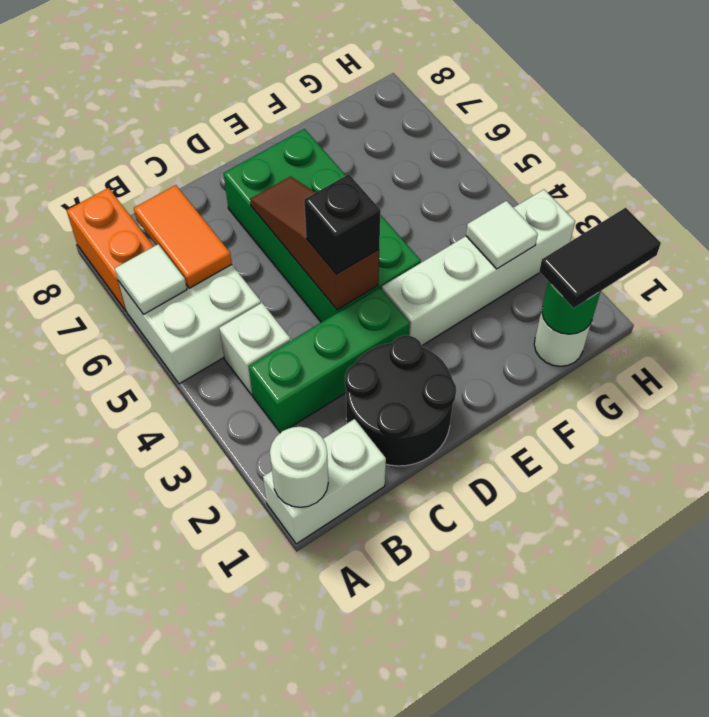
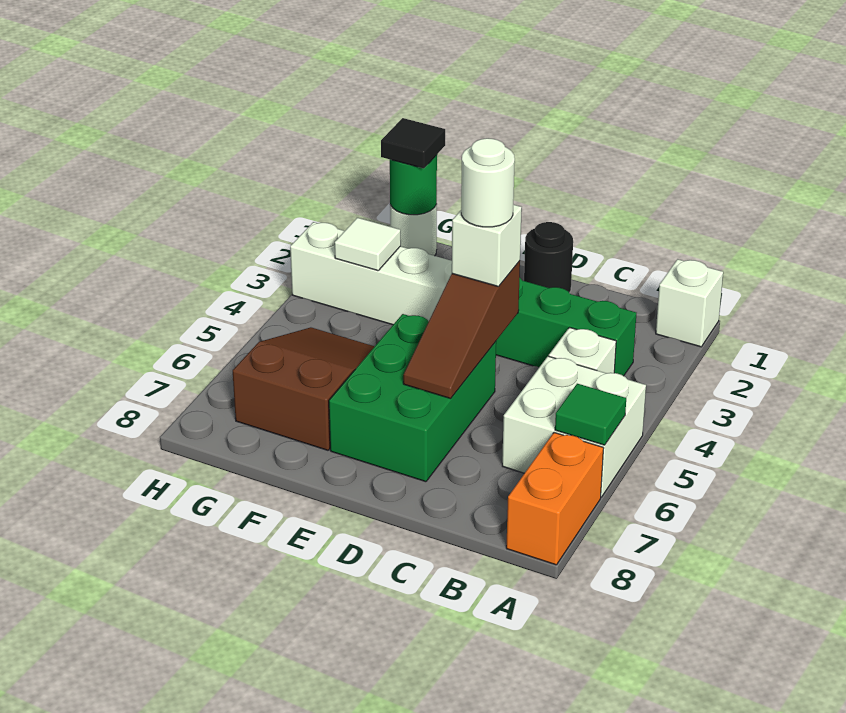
white 1x2 brick [263,419,386,544] -> white 1x1 brick [656,259,723,347]
white 1x1 round brick [270,427,328,507] -> white 1x1 round brick moved to [461,138,515,227]
white 1x1 tile [115,244,187,314] -> green 1x1 tile [555,384,626,445]
orange 1x2 tile [134,185,232,288] -> none
black 2x2 round brick [345,335,456,466] -> black 1x1 round brick [524,222,573,293]
green 2x4 brick [223,129,421,322] -> green 2x3 brick [329,314,496,482]
black 1x1 brick [304,174,381,274] -> white 1x1 brick [452,205,522,287]
none -> brown 2x3 slope [233,327,375,450]
black 1x2 tile [539,208,661,308] -> black 1x1 tile [381,118,445,168]

